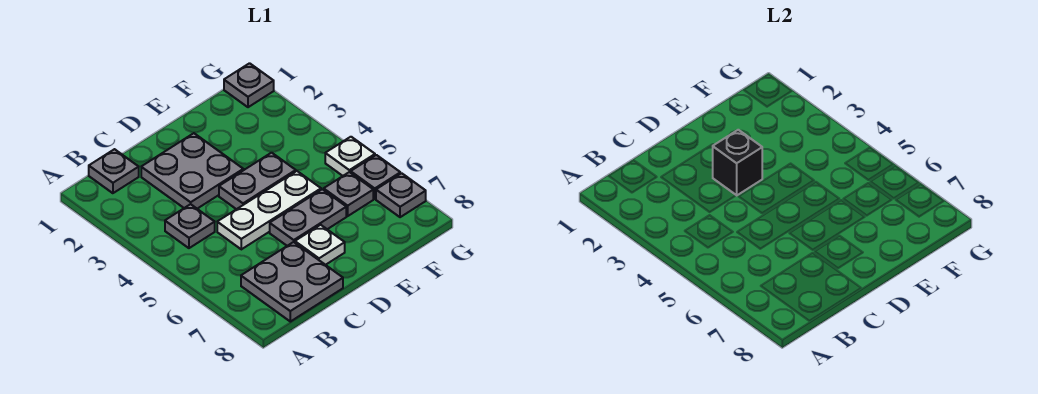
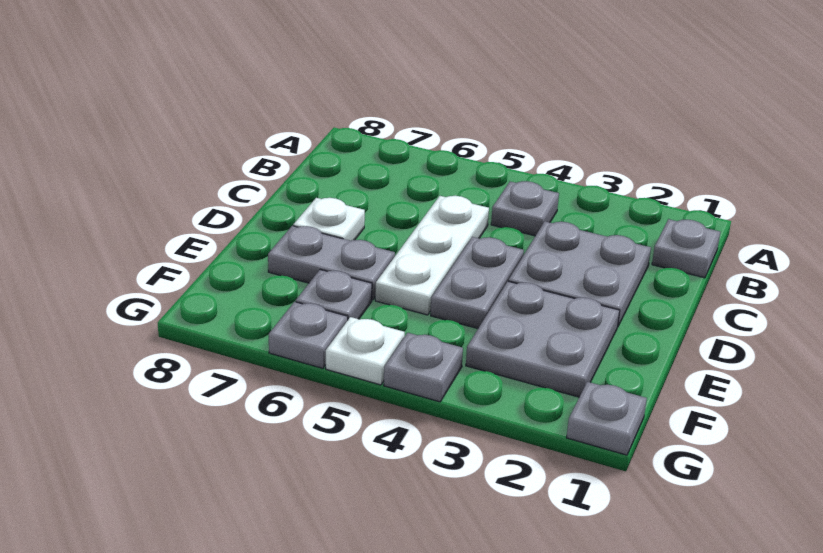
grey 2x2 plate [241,242,343,322] -> grey 2x2 plate moved to [466,281,620,397]
black 1x1 brick [713,130,762,195] -> none
grey 1x2 plate [270,189,346,246] -> grey 1x2 plate turned to [268,226,395,300]
grey 1x1 plate [376,173,426,217] -> grey 1x1 plate moved to [384,333,463,402]

